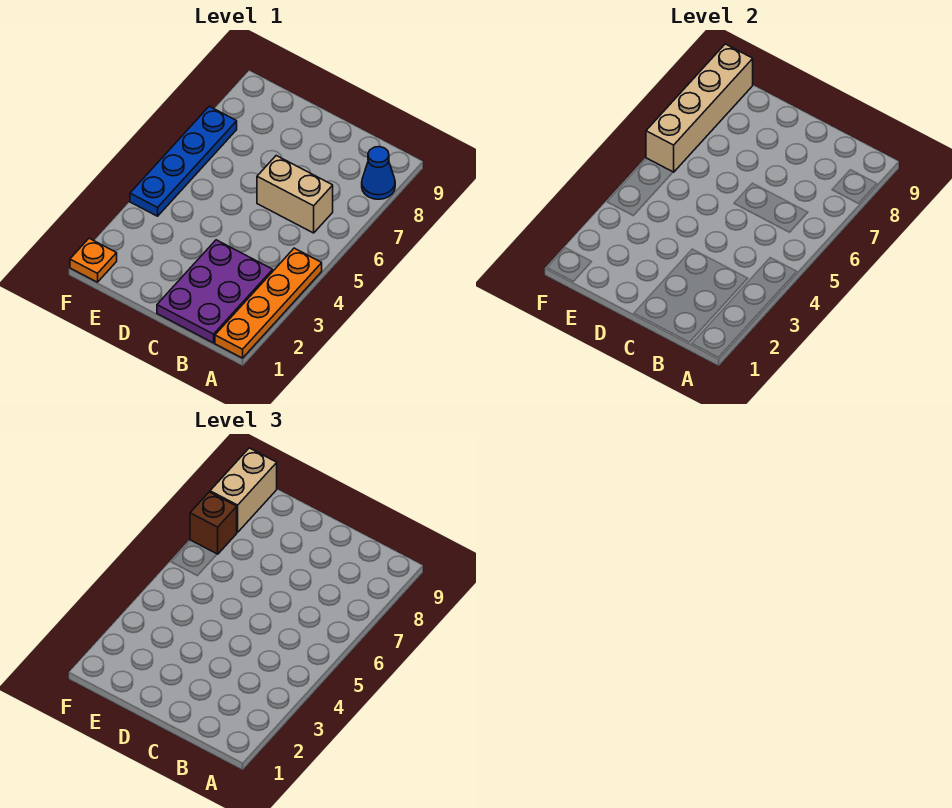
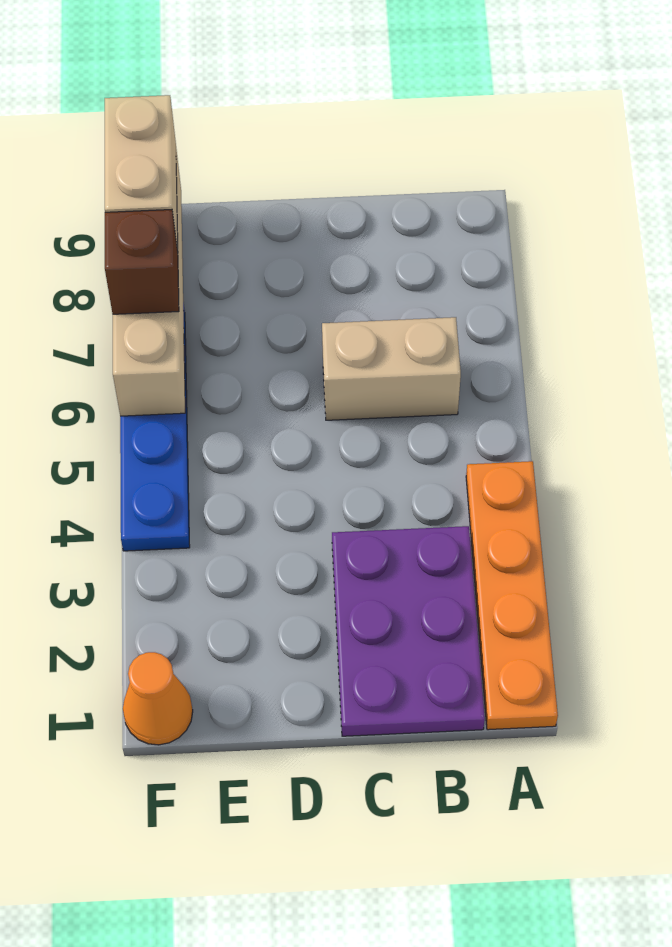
blue 1x1 cone [362,147,395,199] -> none
orange 1x1 plate [70,238,117,282] -> orange 1x1 cone [123,652,193,745]

